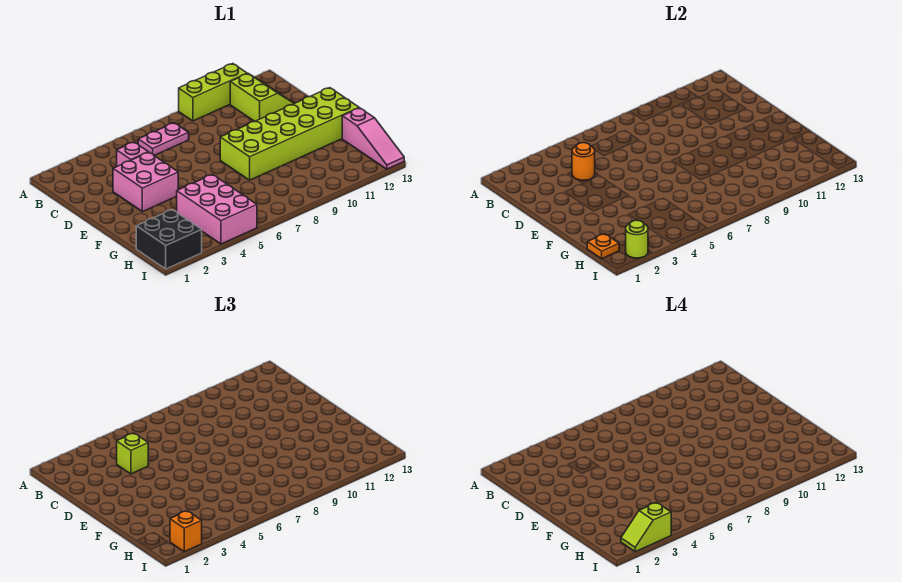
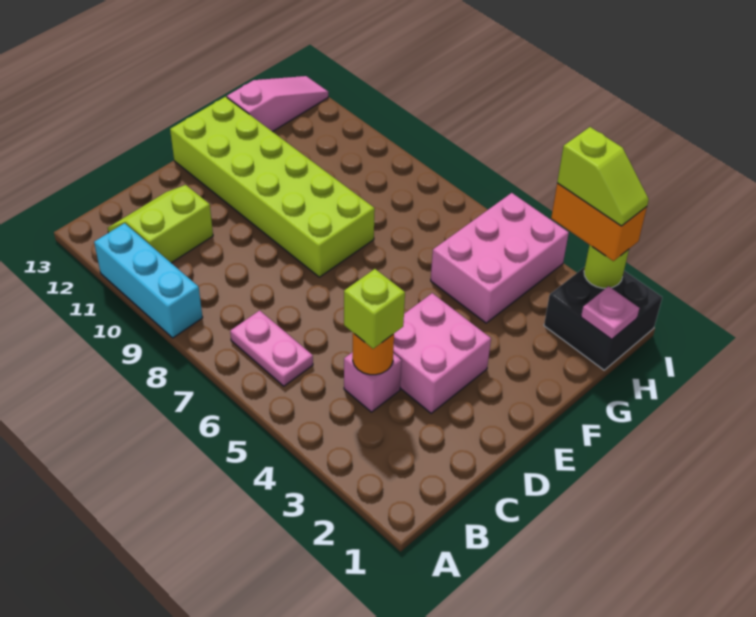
lime 1x3 brick [179,64,247,121] -> cyan 1x3 brick [94,223,203,338]
orange 1x1 plate [587,234,619,259] -> pink 1x1 plate [581,286,639,339]
orange 1x1 brick [170,511,202,552] -> orange 1x2 brick [551,183,647,261]

